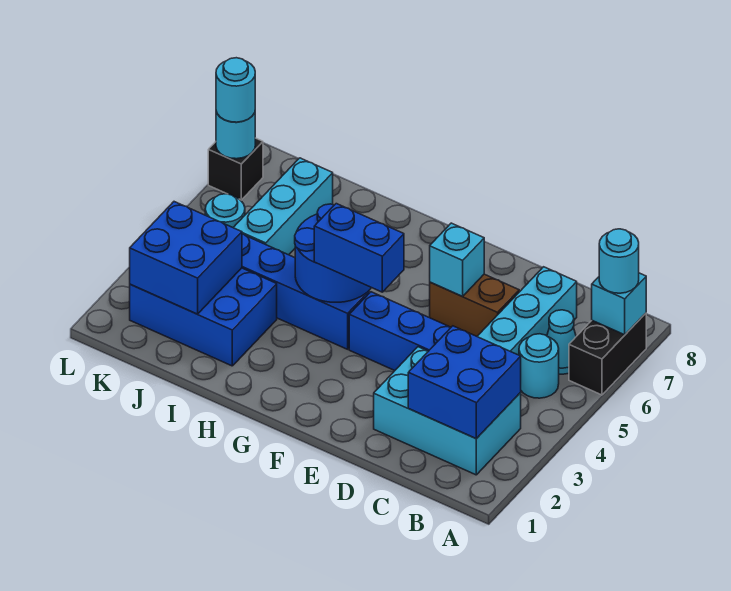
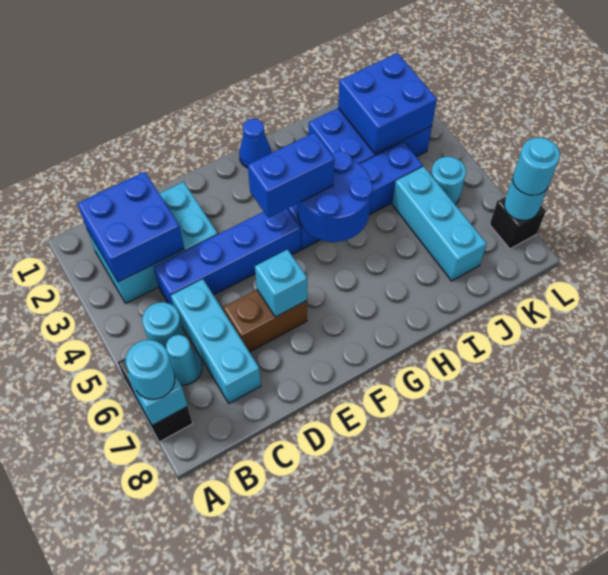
none -> blue 1x1 cone [239,119,271,168]

